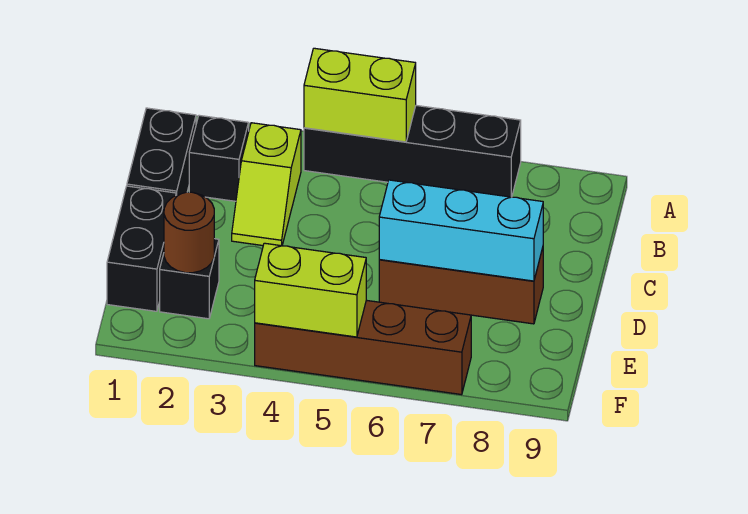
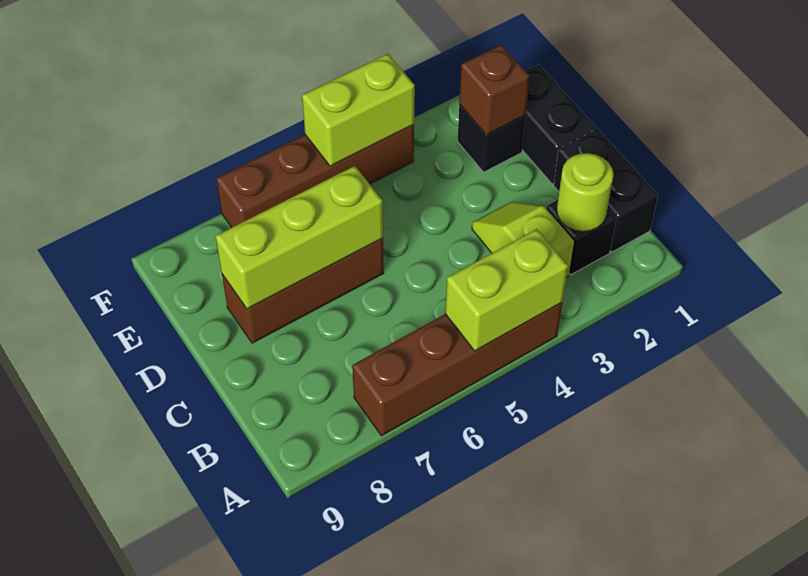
black 1x4 brick [304,105,521,197] -> brown 1x4 brick [352,303,562,436]
none -> lime 1x1 round brick [557,153,614,232]
cyan 1x3 brick [379,180,543,281] -> lime 1x3 brick [215,166,383,309]
brown 1x1 round brick [164,192,214,273] -> brown 1x1 brick [459,45,530,135]

